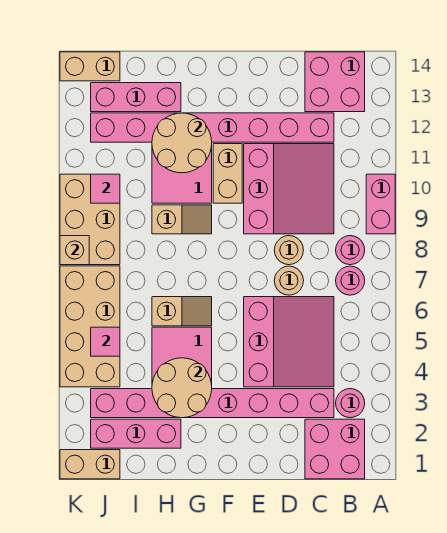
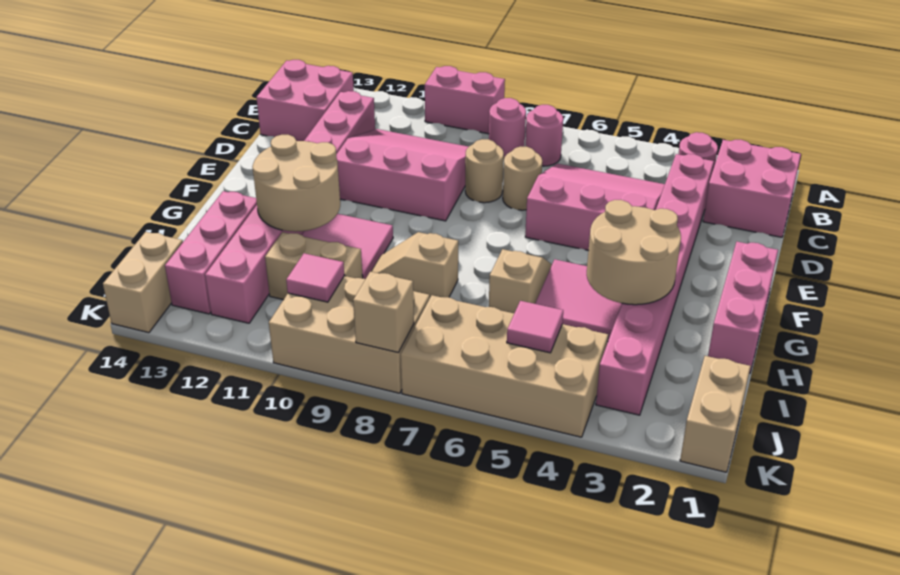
tan 1x2 brick [213,144,242,203] -> tan 1x2 brick moved to [265,232,363,300]
tan 1x2 slope [152,205,212,234] -> tan 1x2 slope turned to [371,232,458,297]
pink 1x3 brick [91,419,181,448] -> pink 1x3 brick moved to [708,242,778,373]

